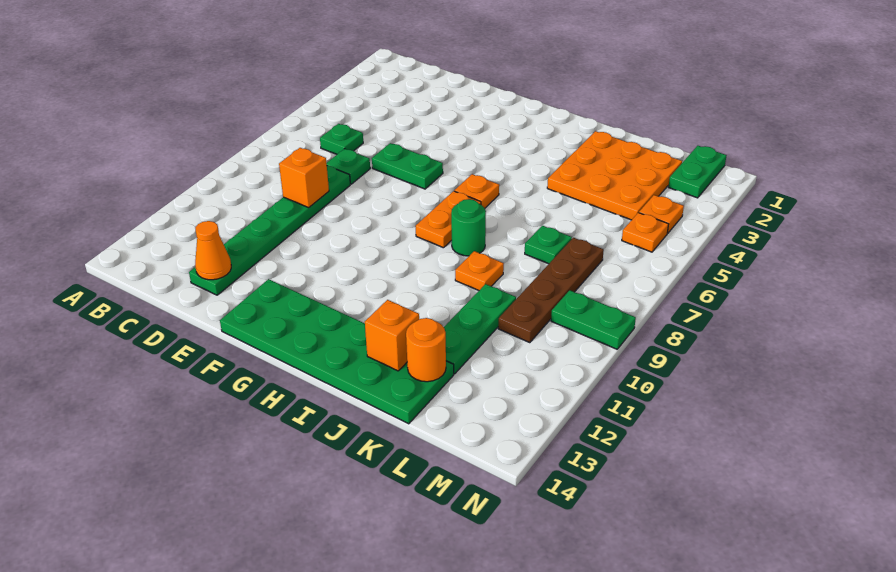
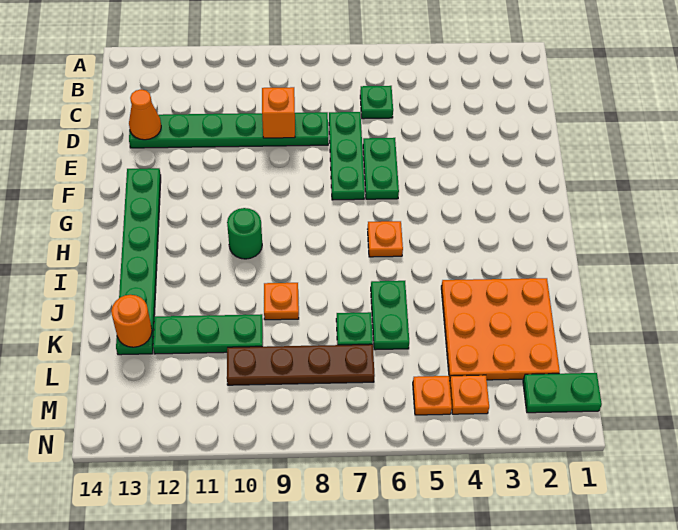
green 1x1 plate [326,149,370,184] -> green 1x3 plate [329,112,365,200]
green 2x6 plate [220,279,454,424] -> green 1x6 plate [116,168,161,355]
orange 1x2 plate [416,191,481,248] -> none
green 1x1 round brick [451,199,486,256] -> green 1x1 round brick moved to [227,208,262,259]
orange 1x1 brick [365,300,419,371] -> none
green 1x2 plate [551,290,636,349] -> green 1x2 plate moved to [371,281,409,350]

